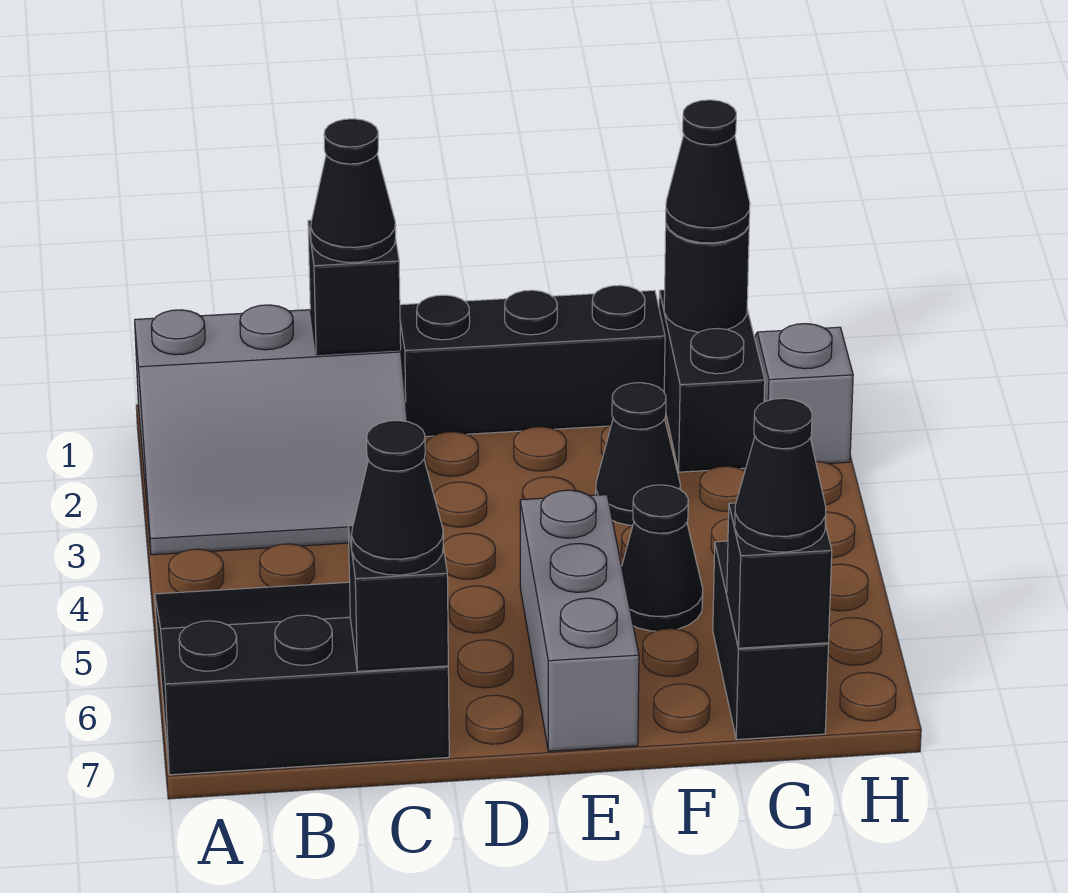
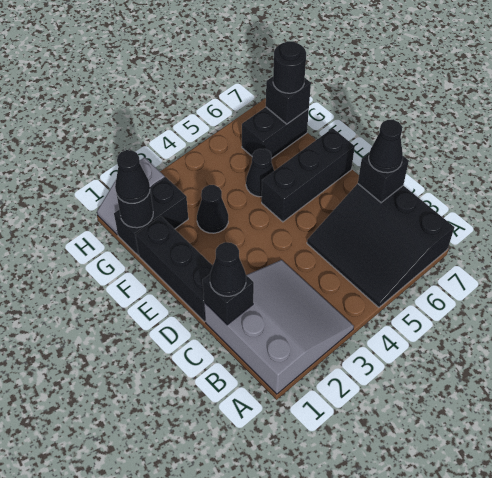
grey 1x3 brick [520,490,639,751] -> black 1x3 brick [262,128,355,222]
black 1x1 cone [735,398,826,552] -> black 1x1 round brick [273,41,306,93]

